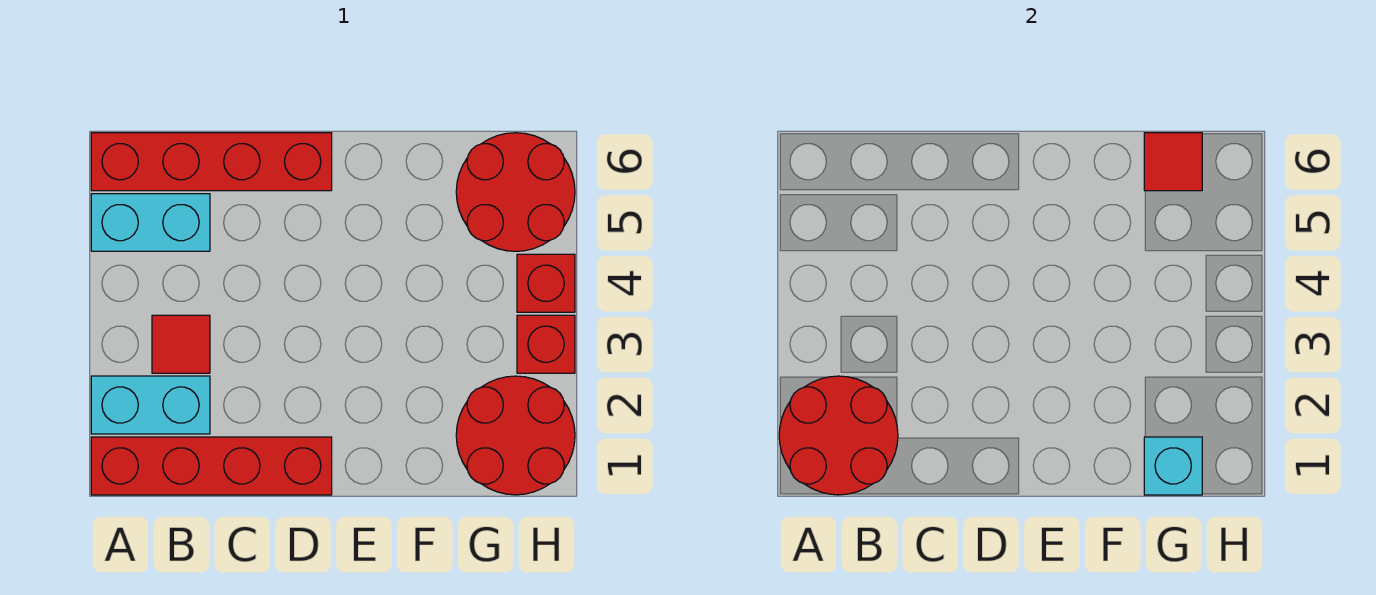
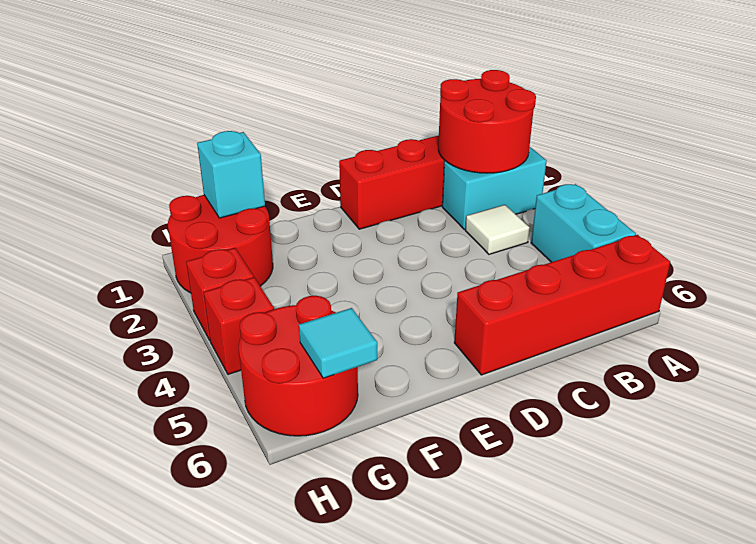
cyan 1x2 brick [91,194,210,251] -> cyan 1x2 brick turned to [531,184,636,262]
red 1x1 tile [152,315,210,373] -> white 1x1 tile [465,205,530,254]
red 1x1 tile [1144,133,1202,191] -> cyan 1x1 tile [299,308,377,378]

